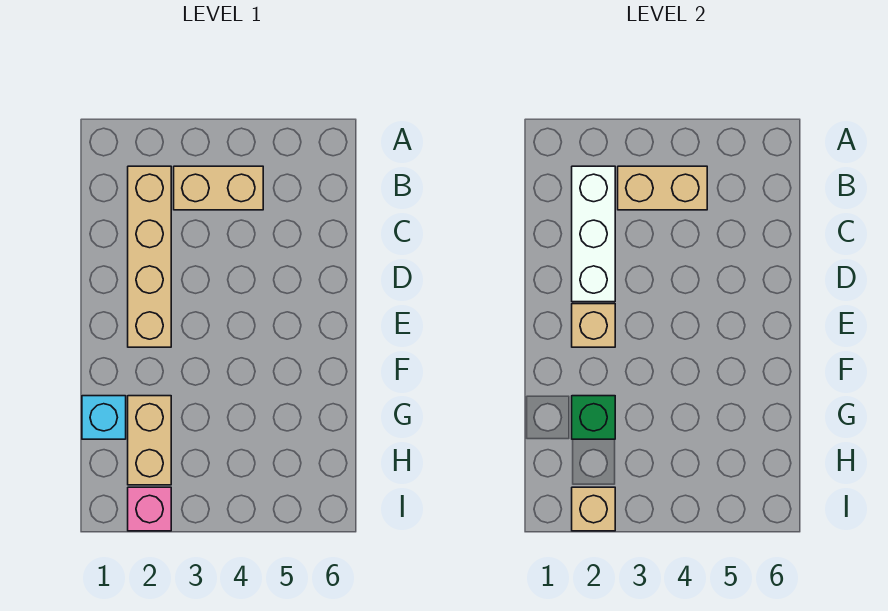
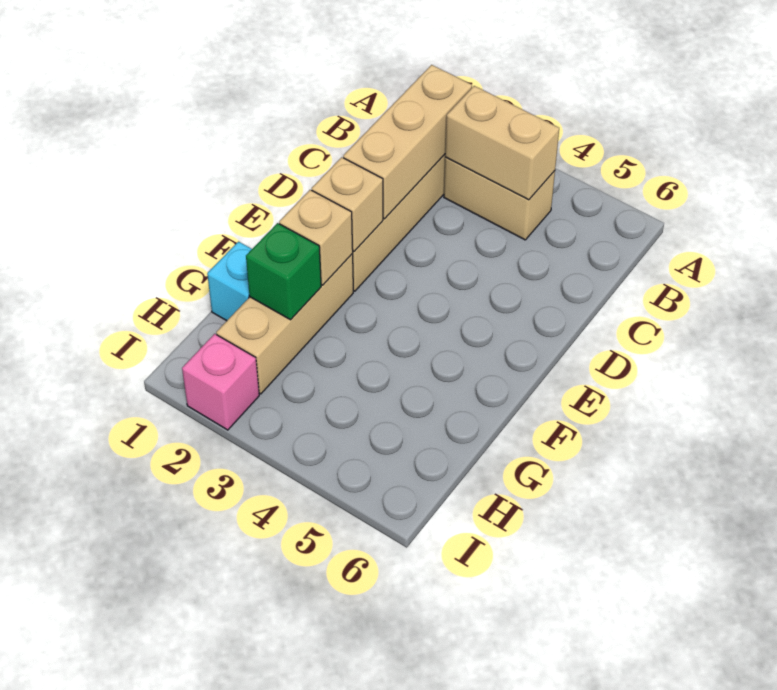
white 1x3 brick [572,166,615,302] -> tan 1x3 brick [343,65,472,219]
tan 1x2 brick [128,396,171,485] -> tan 1x3 brick [216,254,353,394]
tan 1x1 brick [572,487,615,531] -> tan 1x1 brick moved to [279,190,353,285]

